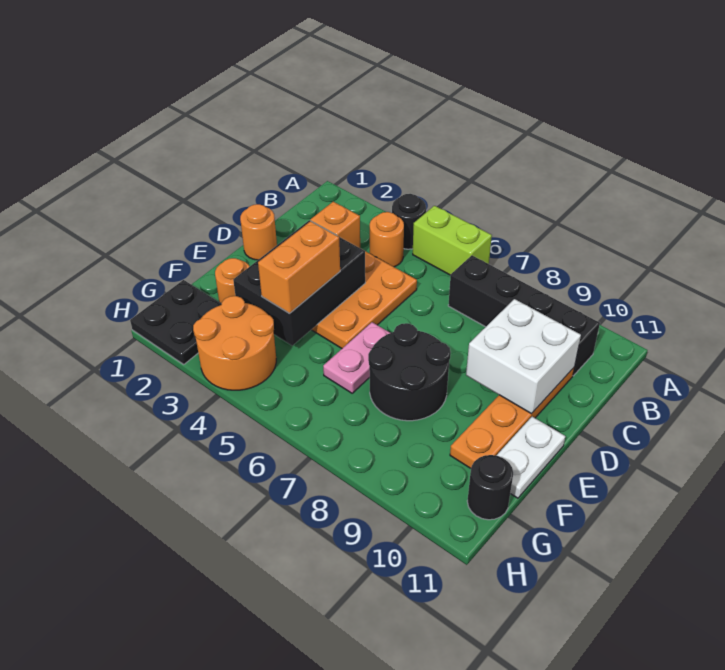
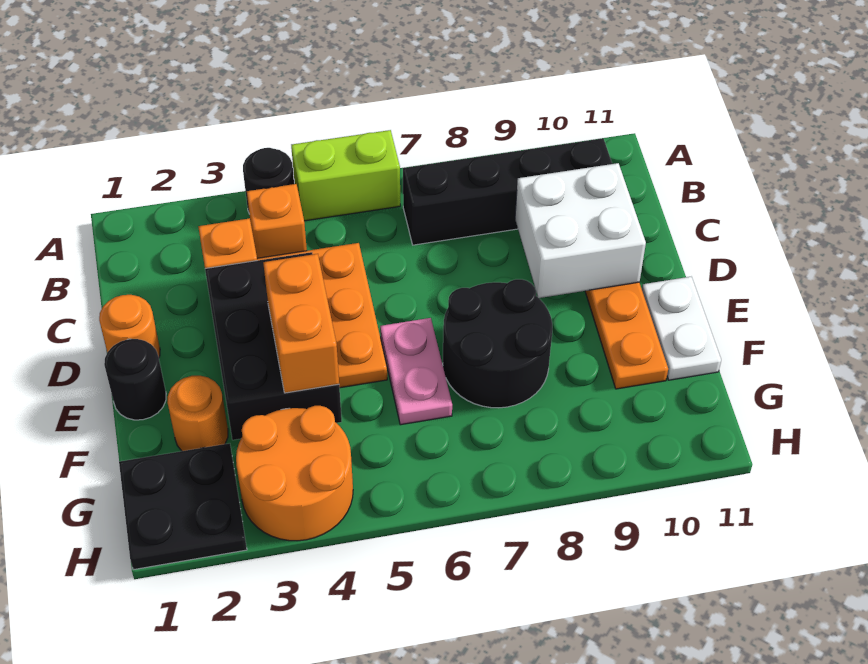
orange 1x1 round brick [370,212,404,267] -> orange 1x1 brick [247,184,307,258]
black 1x1 round brick [467,455,513,520] -> black 1x1 round brick moved to [104,339,166,420]

